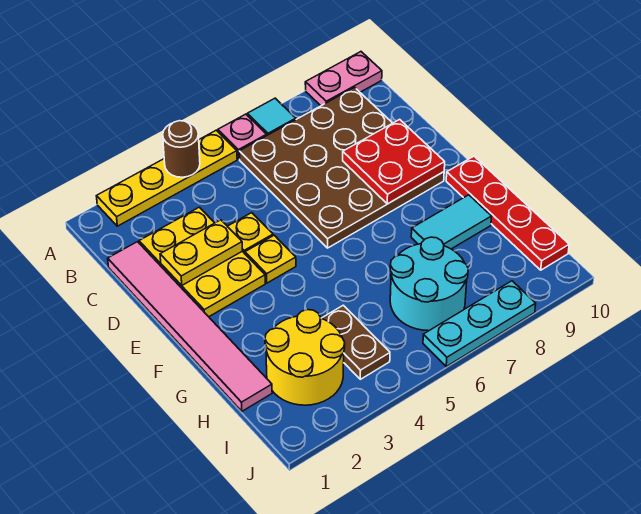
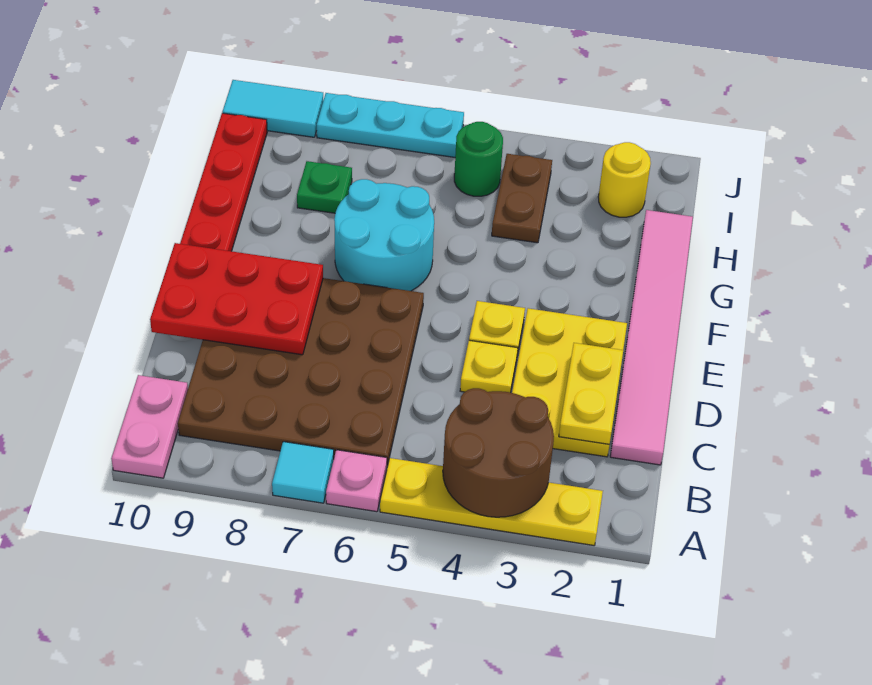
brown 1x1 round brick [163,121,200,177] -> brown 2x2 round brick [443,388,554,517]
pink 1x2 plate [305,52,382,106] -> pink 1x2 plate turned to [111,375,188,478]
yellow 1x2 plate [160,220,242,285] -> yellow 1x2 plate turned to [559,343,623,444]
red 2x2 plate [343,119,445,204] -> red 2x3 plate [150,243,323,355]
cyan 1x2 tile [411,195,492,249] -> cyan 1x2 tile moved to [223,80,323,137]
yellow 2x2 round brick [265,310,345,405] -> yellow 1x1 round brick [598,142,651,217]
cyan 2x2 round brick [390,237,468,331] -> cyan 2x2 round brick moved to [334,179,434,291]
none -> green 1x1 plate [297,161,352,213]
none -> green 1x1 round brick [454,122,503,196]

